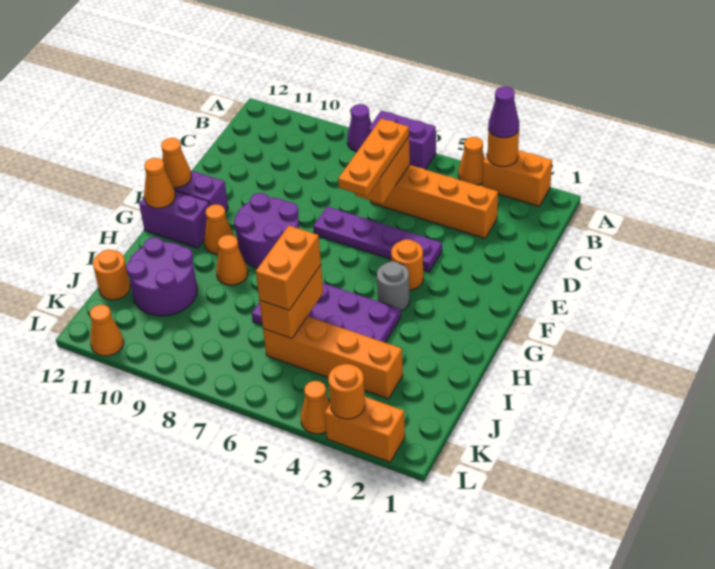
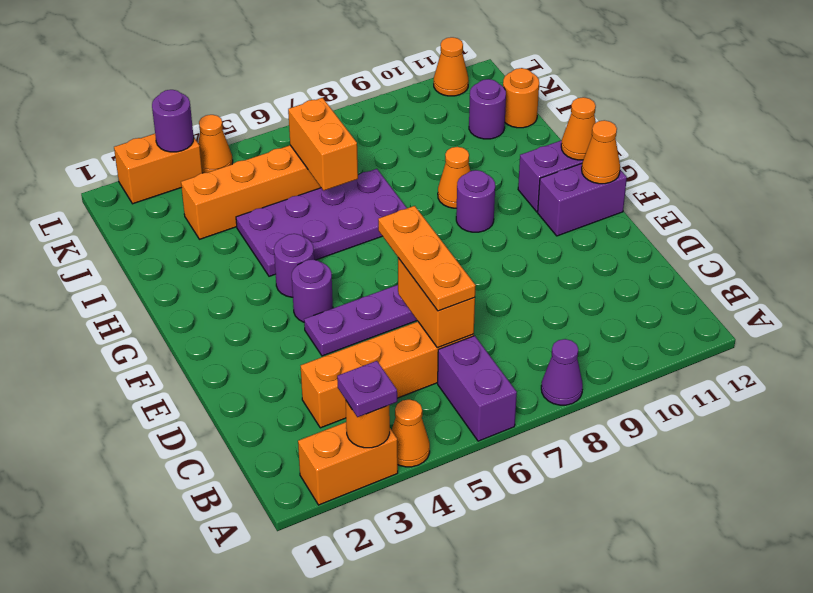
purple 1x1 cone [488,87,519,138] -> purple 1x1 plate [337,361,397,417]
purple 1x2 brick [368,111,436,169] -> purple 1x2 brick turned to [438,336,517,441]
orange 1x1 round brick [391,239,423,290] -> purple 1x1 round brick [292,259,333,322]
purple 2x2 round brick [234,193,299,268] -> purple 1x1 round brick [456,170,495,232]
grey 1x1 round brick [377,261,409,311] -> purple 1x1 round brick [274,234,314,297]
orange 1x1 cone [204,204,234,254] -> none
orange 1x2 brick [256,226,321,310] -> none
purple 2x2 round brick [126,237,197,316] -> purple 1x1 round brick [469,79,506,139]
orange 1x1 round brick [328,364,365,419] -> purple 1x1 round brick [152,90,194,152]

